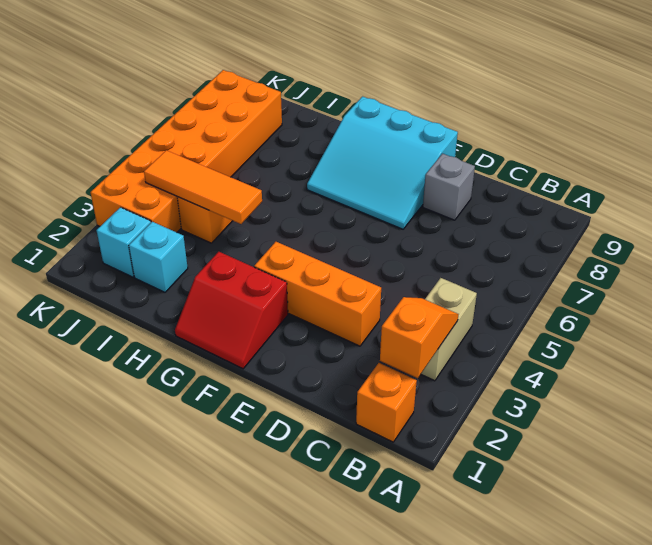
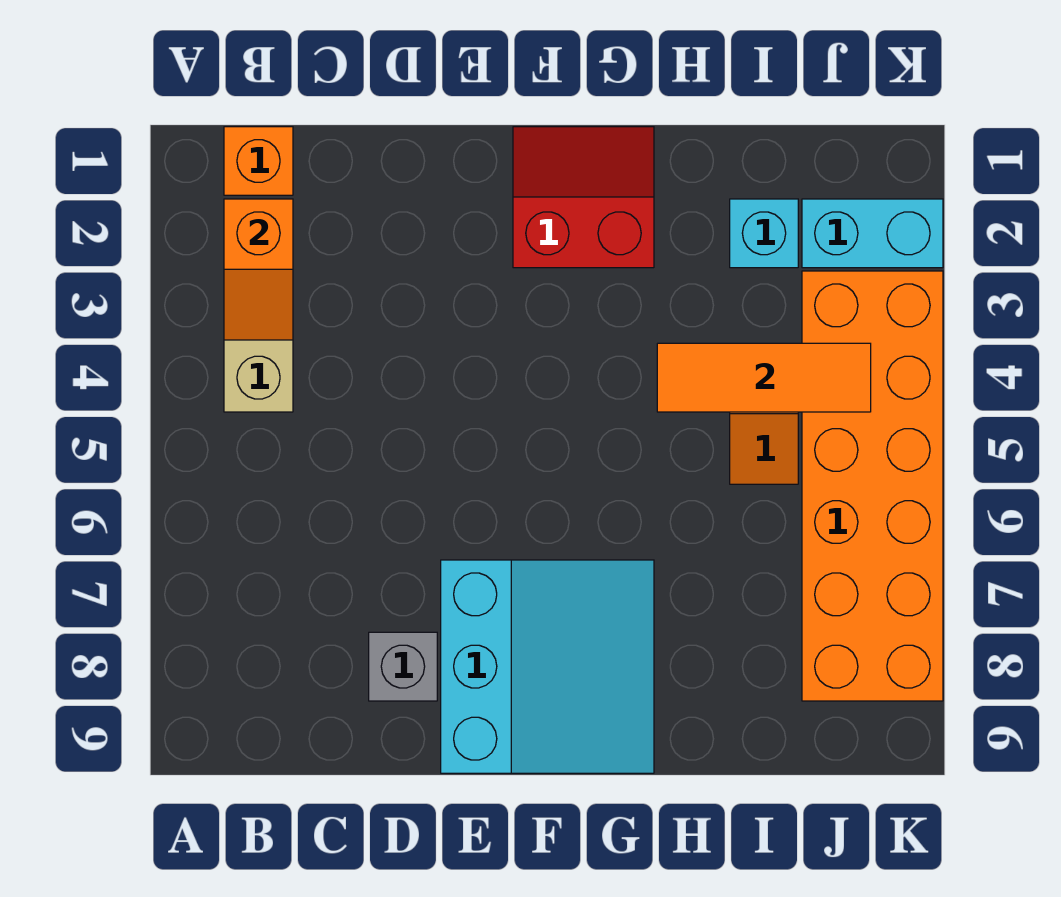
orange 1x3 brick [254,242,381,346] -> none
cyan 3x3 slope [307,96,458,229] -> cyan 3x3 slope turned to [441,560,654,773]
cyan 1x1 brick [96,207,151,277] -> cyan 1x2 brick [802,199,943,268]

